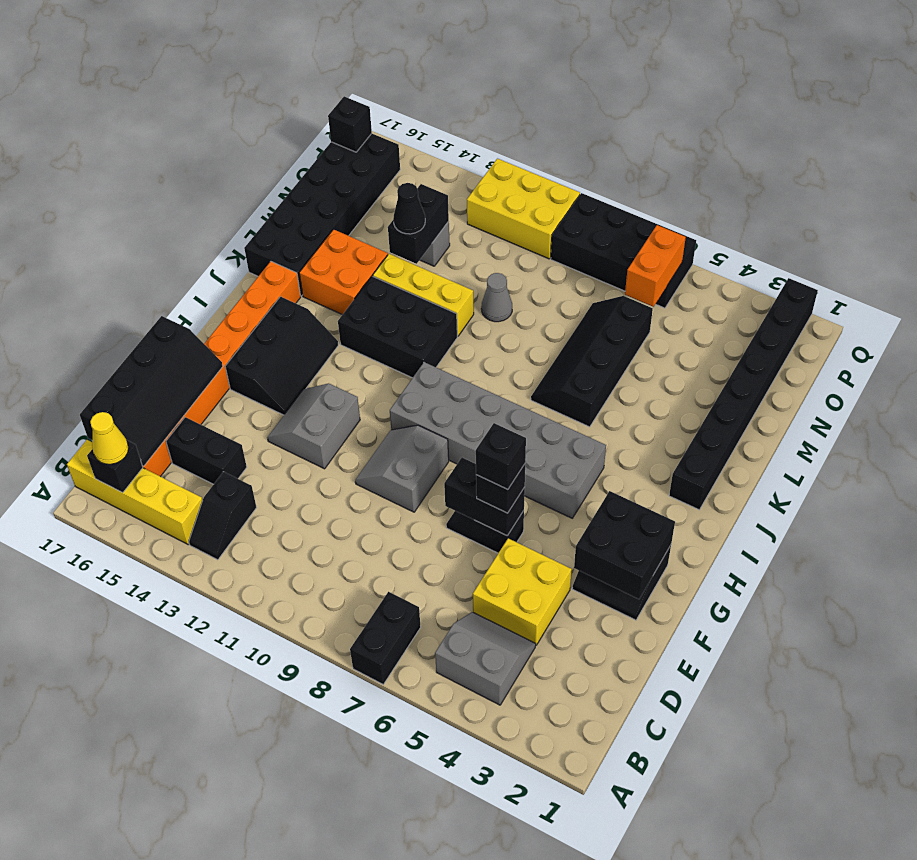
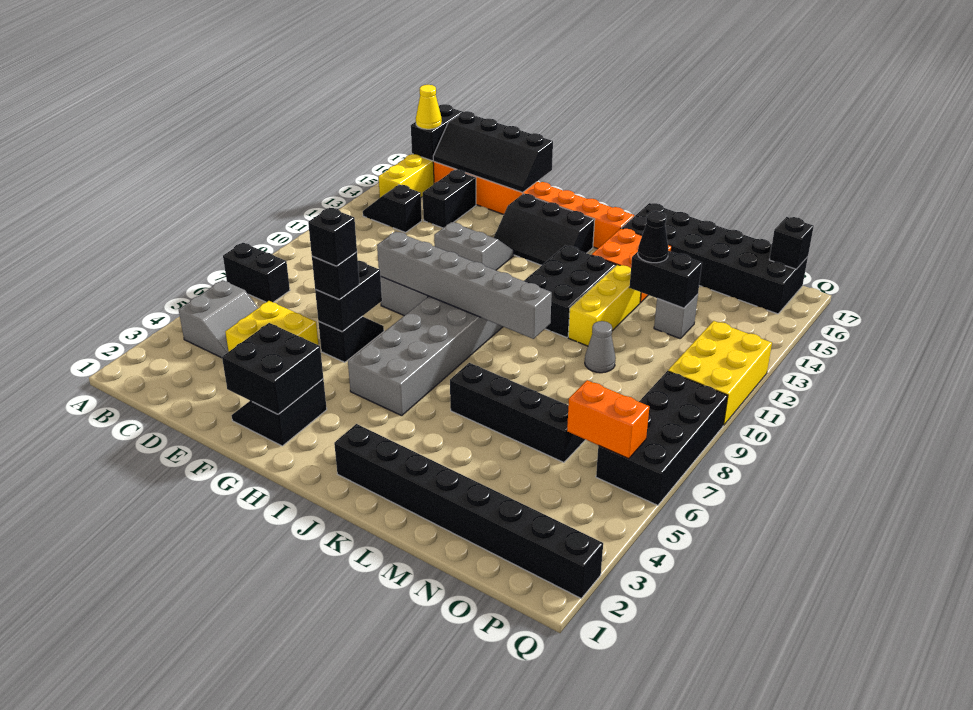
black 1x1 brick [87,440,143,493] -> black 1x2 brick [411,104,462,161]
none -> grey 1x6 brick [377,232,552,339]

